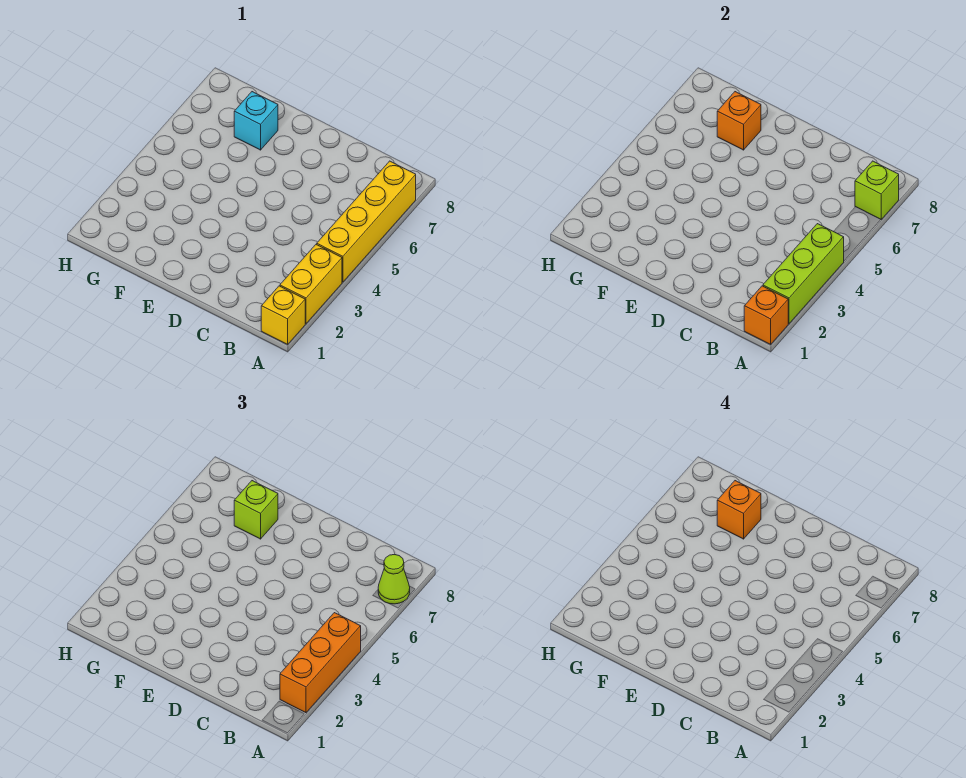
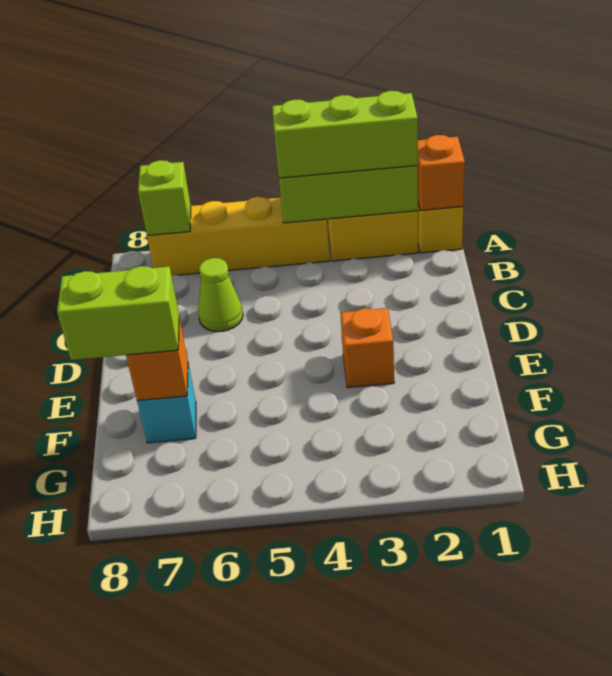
orange 1x3 brick [280,613,361,713] -> lime 1x3 brick [272,91,418,178]
lime 1x1 cone [378,554,410,604] -> lime 1x1 cone moved to [198,258,243,331]
lime 1x1 brick [234,481,278,539] -> lime 1x2 brick [57,266,179,360]
orange 1x1 brick [717,481,761,539] -> orange 1x1 brick moved to [341,308,394,388]

